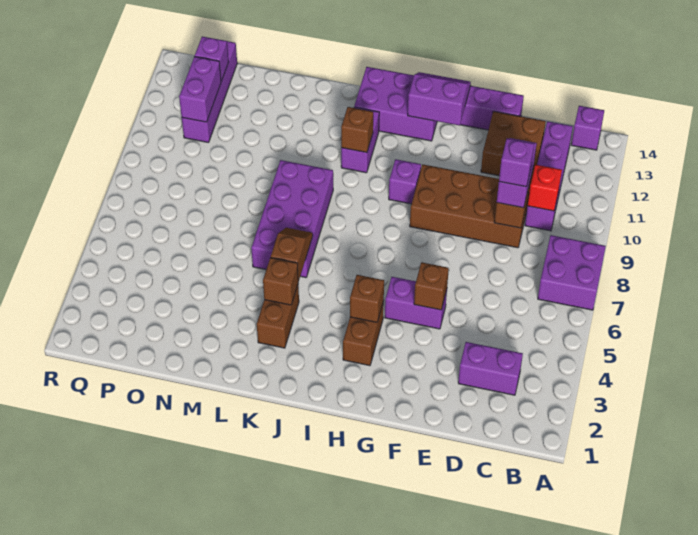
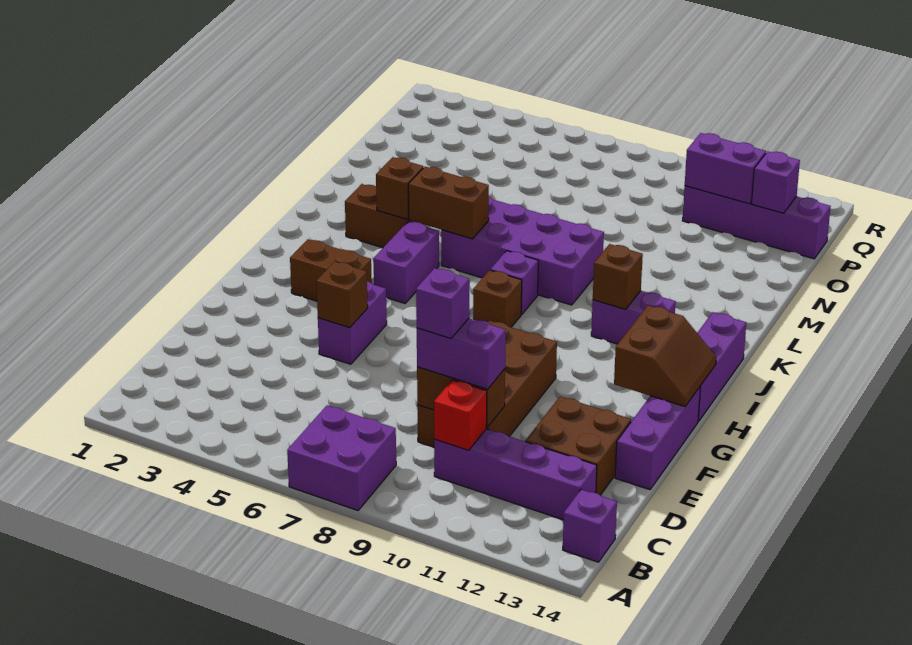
purple 1x2 brick [458,342,523,395] -> purple 1x2 brick moved to [373,221,439,303]
purple 2x2 slope [408,72,471,126] -> brown 2x2 slope [614,305,717,406]
brown 1x1 brick [350,275,384,322] -> brown 1x1 brick moved to [473,270,522,327]
purple 1x1 brick [389,159,421,204] -> purple 1x1 brick moved to [490,251,538,315]
purple 2x3 brick [354,67,437,141] -> purple 1x3 brick [697,312,746,422]
brown 1x2 slope [271,228,313,281] -> brown 1x2 brick [408,167,489,239]

